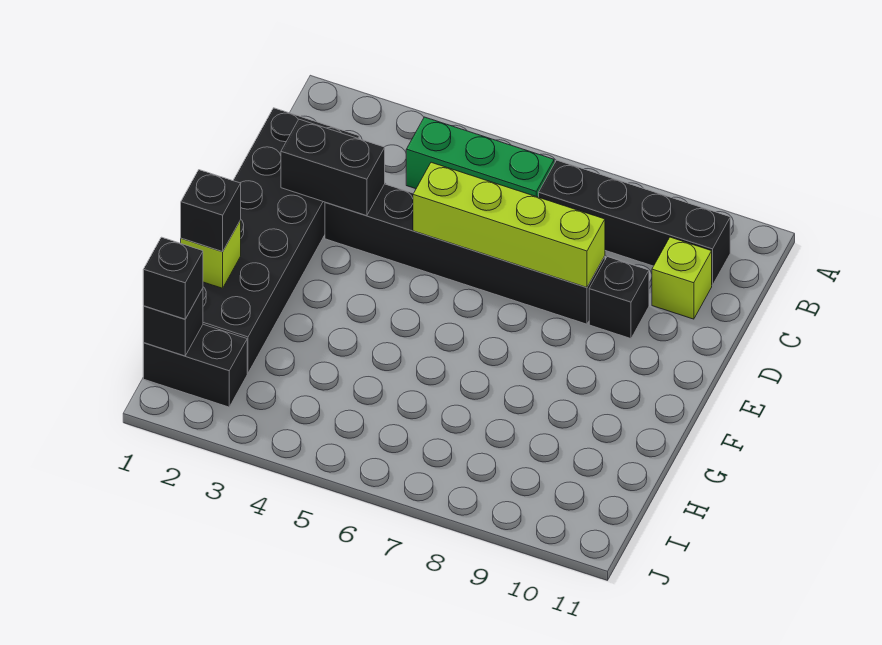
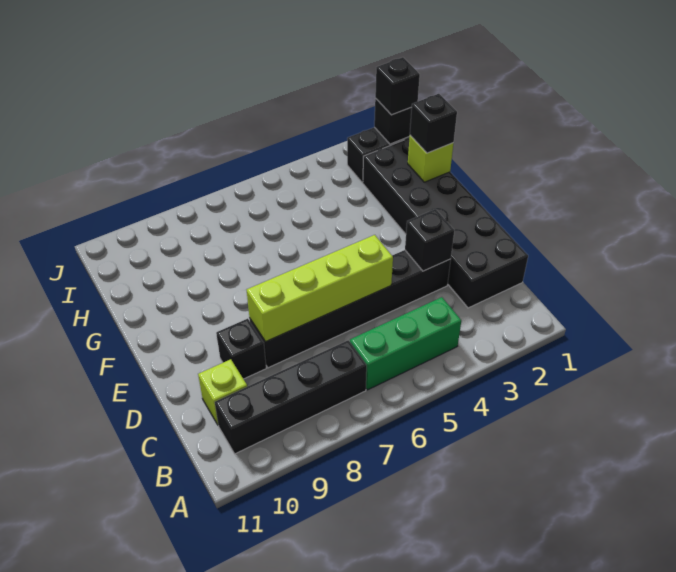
black 1x2 brick [281,119,385,216] -> black 1x1 brick [405,209,454,271]

